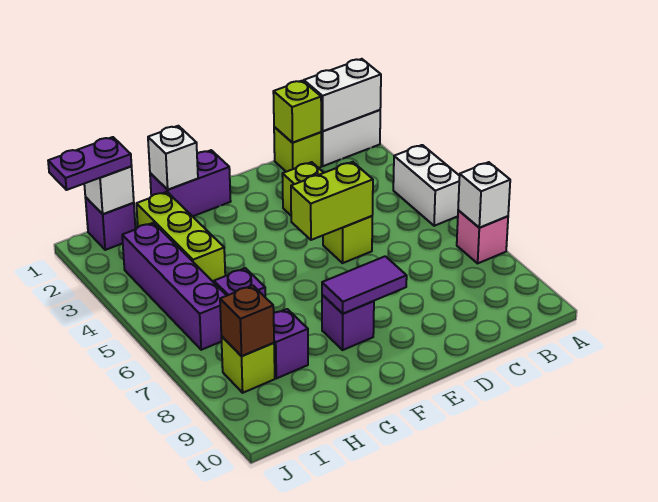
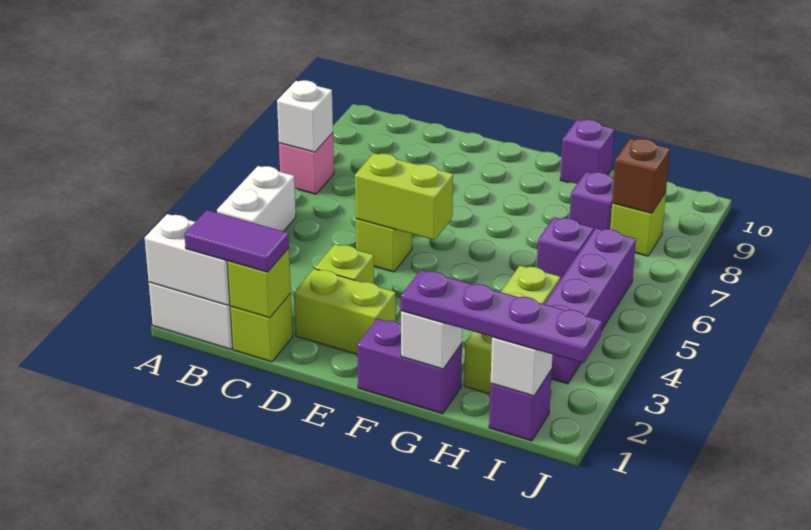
none -> lime 1x2 brick [294,269,396,354]
purple 1x2 tile [322,256,407,314] -> purple 1x2 tile moved to [184,210,289,272]
purple 1x1 brick [322,295,374,350] -> purple 1x1 brick moved to [560,119,614,184]
purple 1x2 plate [48,137,132,190] -> purple 1x4 plate [401,270,602,363]

